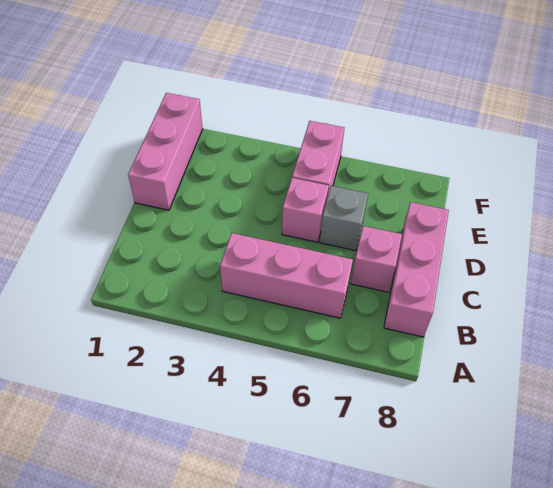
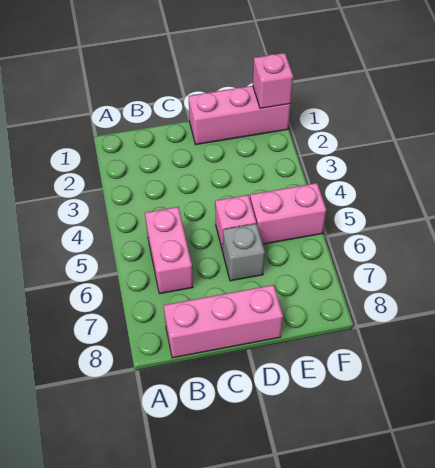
pink 1x3 brick [220,233,353,318] -> pink 1x2 brick [145,207,193,294]
pink 1x1 brick [351,226,402,292] -> pink 1x1 brick moved to [253,53,293,108]

